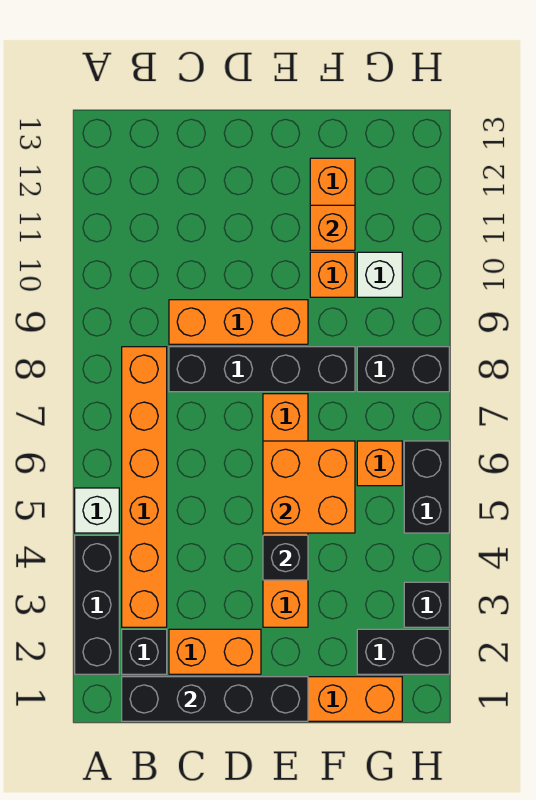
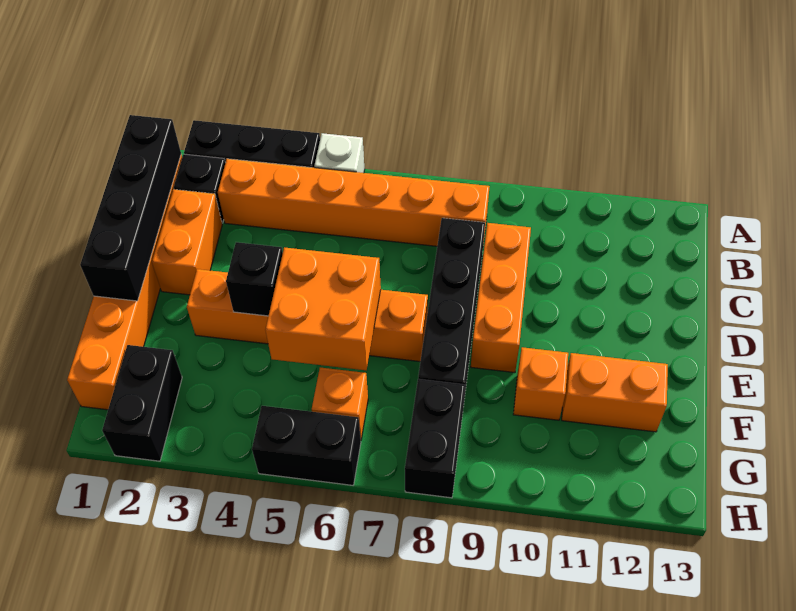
orange 1x1 brick [310,205,355,250] -> none
white 1x1 brick [357,252,402,297] -> none
black 1x1 brick [404,582,449,627] -> none

